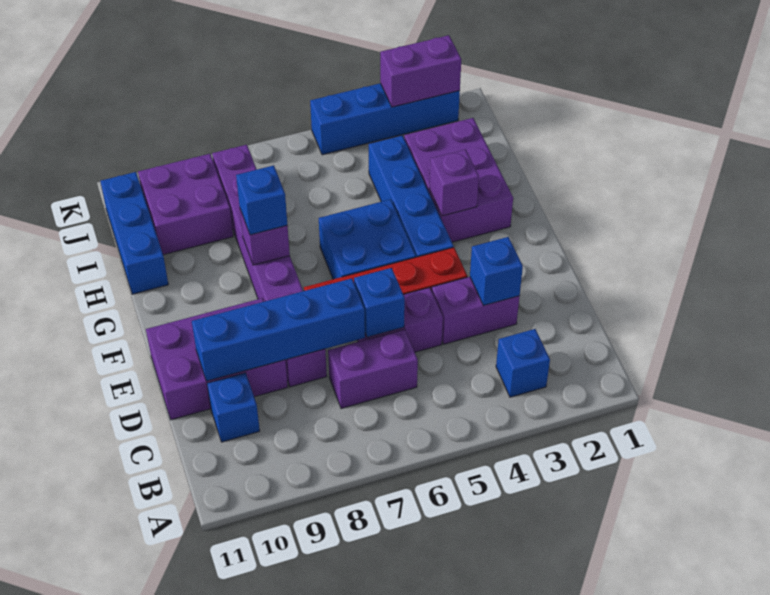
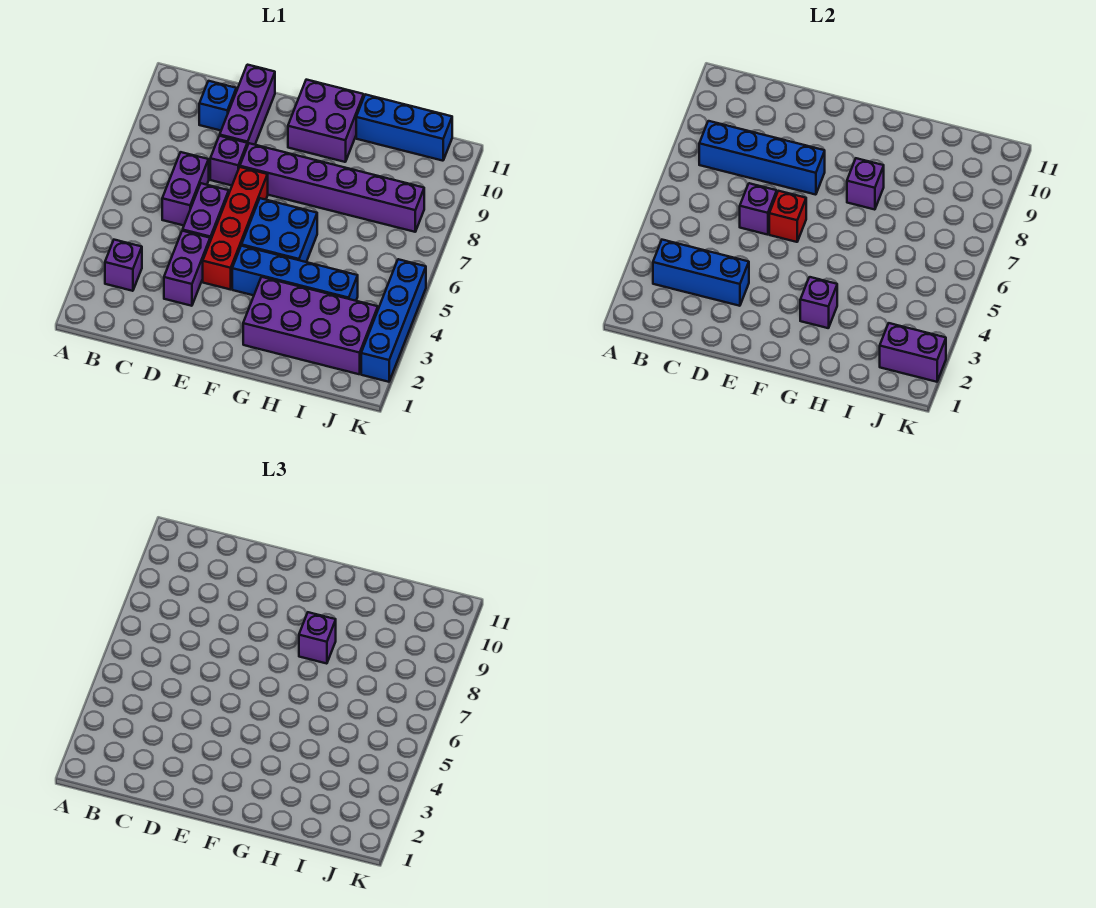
blue 1x1 brick [496,329,550,397] -> purple 1x1 brick [105,240,142,291]
blue 1x1 brick [470,237,523,305] -> blue 1x3 brick [653,240,749,306]
blue 1x1 brick [354,268,405,337] -> purple 1x1 brick [740,183,777,235]
blue 1x4 brick [192,278,365,381] -> blue 1x4 brick turned to [699,121,825,195]
purple 2x3 brick [146,298,288,420] -> purple 1x3 brick [220,65,275,146]
none -> red 1x1 brick [769,191,806,242]
purple 2x3 brick [404,118,513,242] -> purple 2x4 brick [243,277,378,374]
blue 1x1 brick [236,165,287,235] -> purple 1x1 brick [299,612,336,664]
purple 2x2 brick [138,154,233,255] -> purple 2x2 brick moved to [288,80,364,162]
purple 1x2 brick [380,35,461,107] -> purple 1x2 brick turned to [880,323,946,382]

